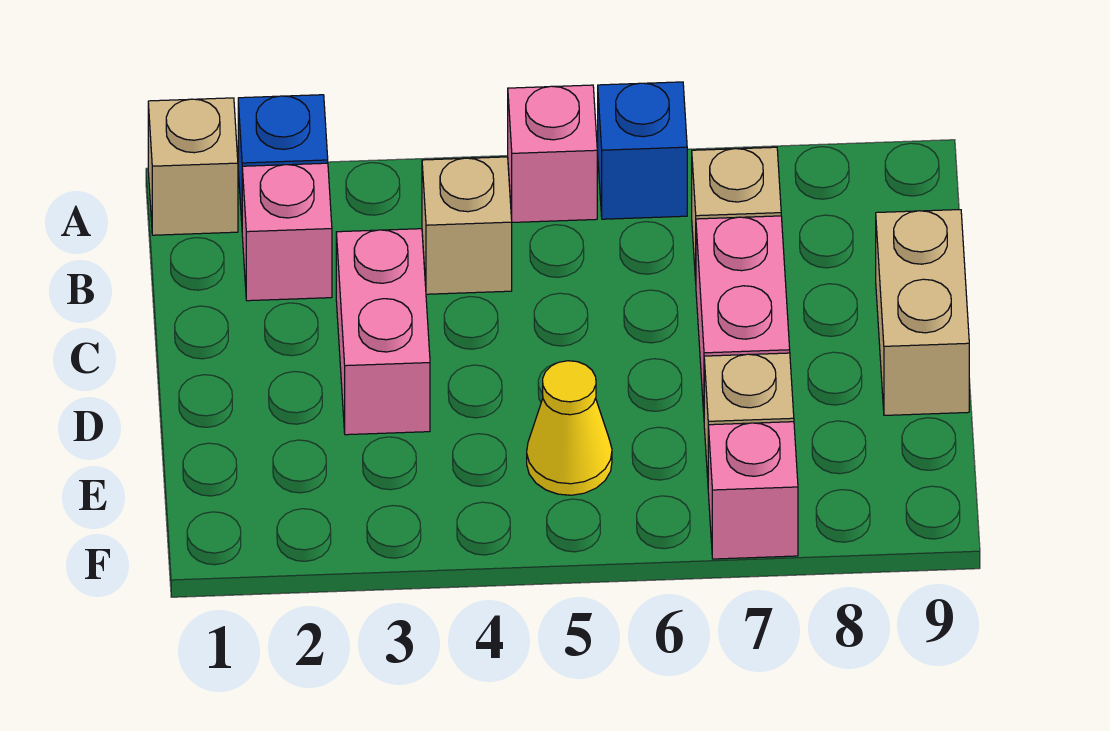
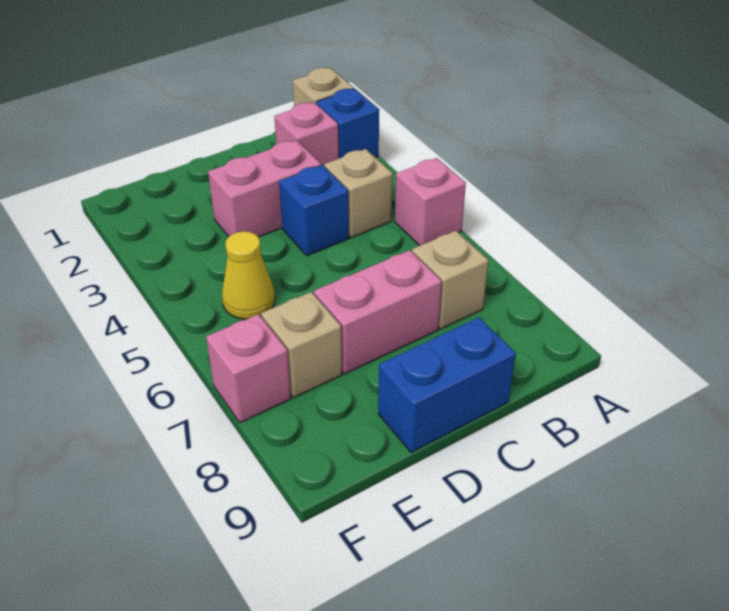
blue 1x1 brick [597,82,687,219] -> blue 1x1 brick moved to [279,165,349,256]
tan 1x2 brick [876,210,969,415] -> blue 1x2 brick [378,318,516,453]

